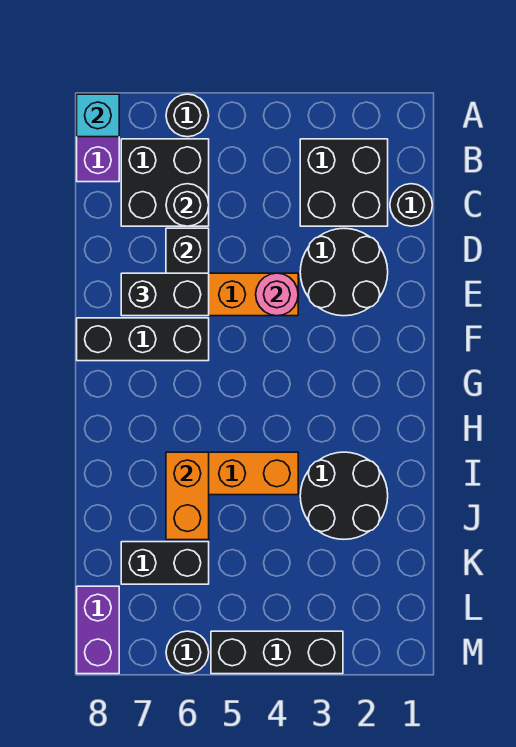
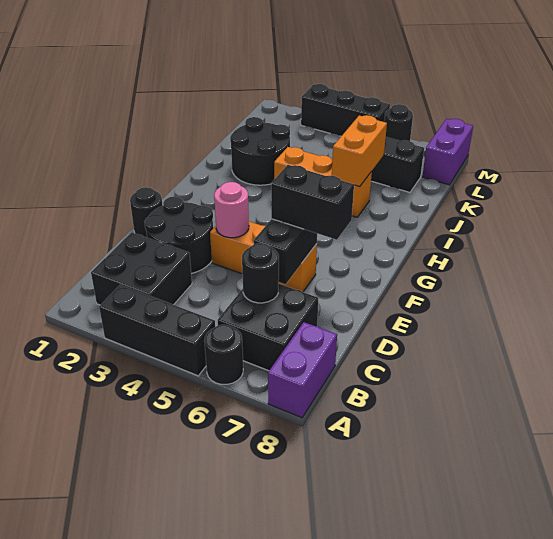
cyan 1x1 brick [77,94,119,137] -> none
black 1x1 round brick [390,184,432,226] -> black 1x1 round brick moved to [130,187,163,237]
black 1x3 brick [77,318,209,361] -> black 1x3 brick moved to [99,285,215,376]

